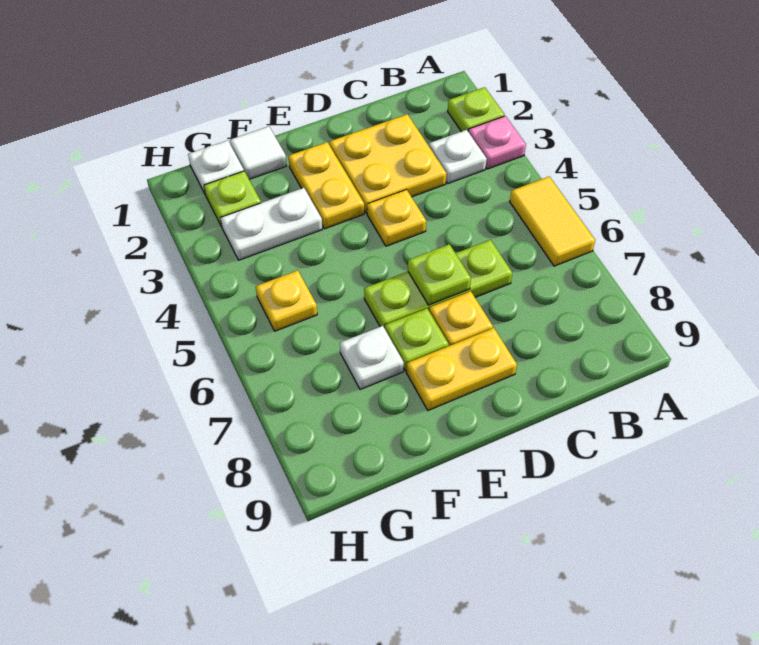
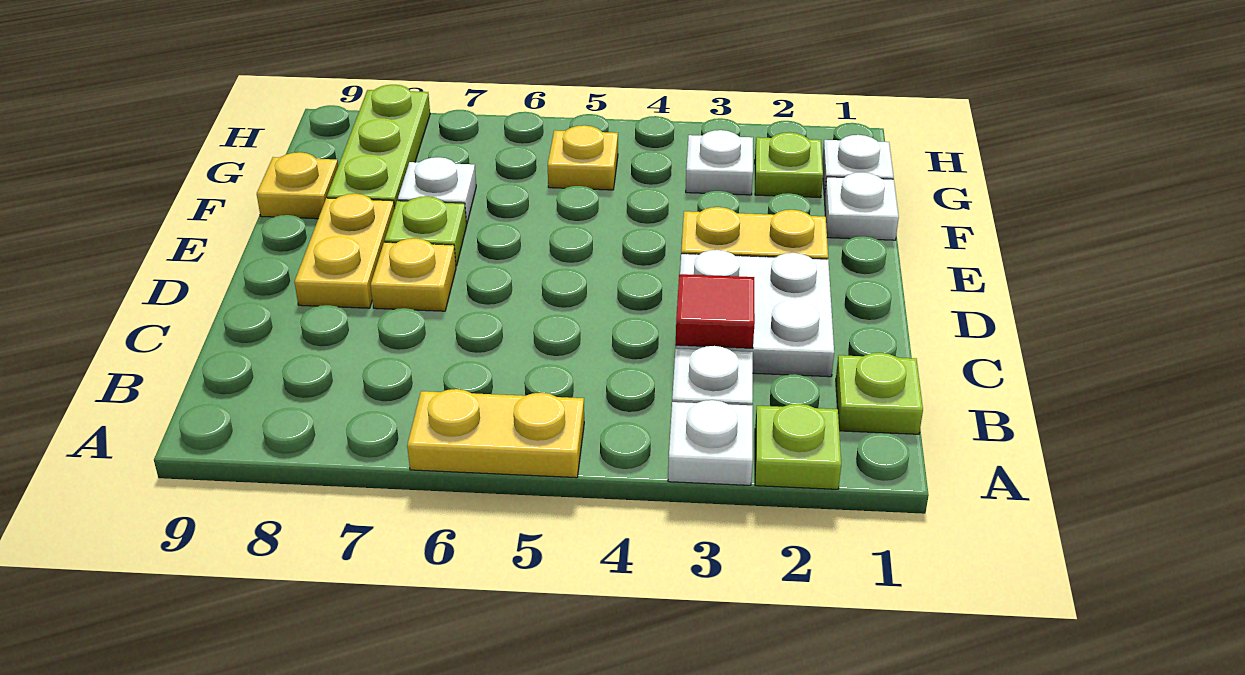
pink 1x1 plate [468,116,526,169] -> white 1x1 plate [668,400,753,485]
yellow 1x2 tile [510,177,595,266] -> yellow 1x2 plate [407,389,584,478]
yellow 2x2 plate [329,114,447,213] -> white 2x2 plate [676,250,834,377]
none -> red 1x1 tile [676,274,755,348]
lime 1x3 plate [364,240,512,328] -> lime 1x3 plate moved to [327,85,430,208]
yellow 1x1 plate [367,190,426,246] -> yellow 1x1 plate moved to [257,152,338,219]
lime 1x1 plate [408,244,471,305] -> lime 1x1 plate moved to [836,353,923,434]
white 1x1 tile [230,126,287,179] -> white 1x1 plate [824,172,899,240]
white 1x2 plate [221,188,322,260] -> white 1x1 plate [686,130,753,195]

